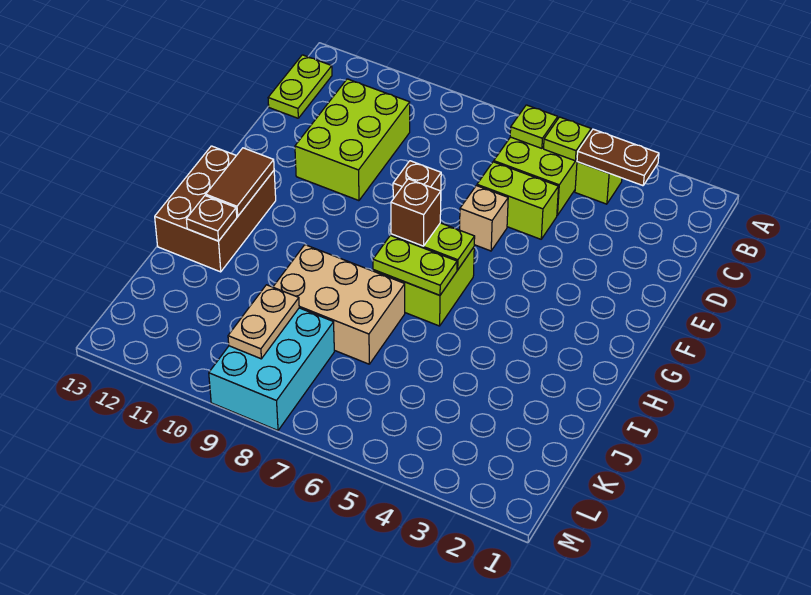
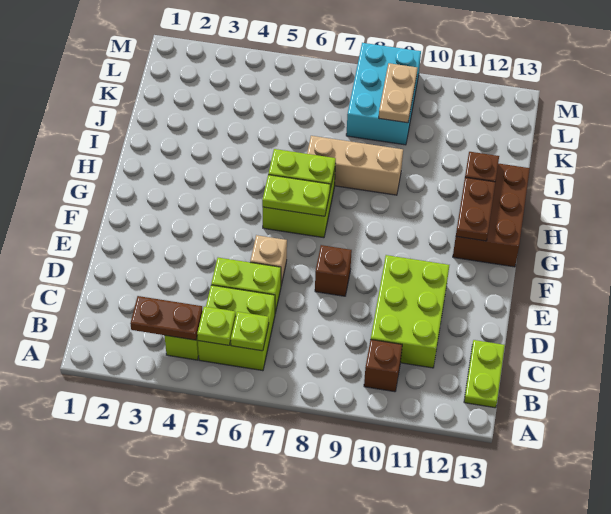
brown 1x1 brick [391,179,441,246] -> brown 1x1 brick moved to [364,340,402,392]
brown 1x2 tile [206,148,274,216] -> brown 1x2 plate [456,177,495,241]
tan 2x3 brick [273,245,405,364] -> tan 1x3 brick [307,136,403,195]

